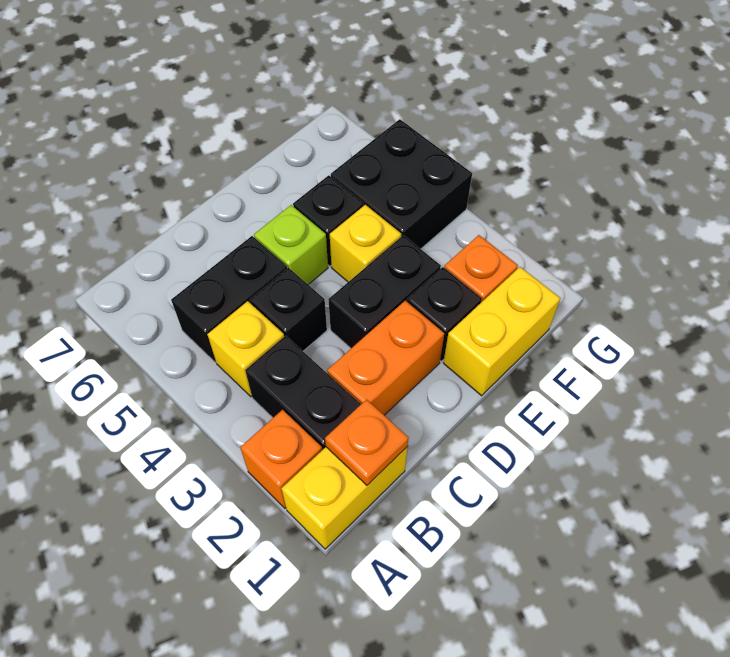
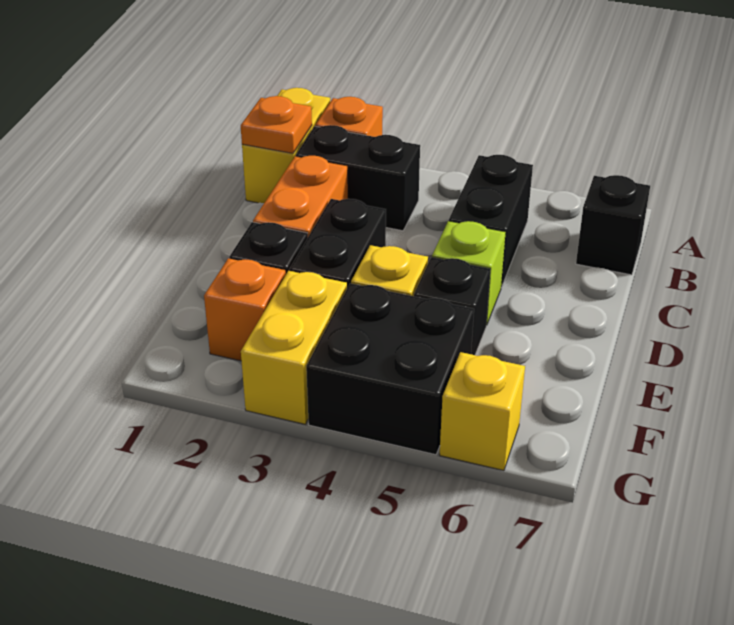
yellow 1x1 brick [207,301,284,397] -> yellow 1x1 brick moved to [440,352,525,471]
black 1x1 brick [250,268,327,351] -> black 1x1 brick moved to [576,175,650,275]
yellow 1x2 brick [443,267,560,396] -> yellow 1x2 brick moved to [241,271,347,424]

